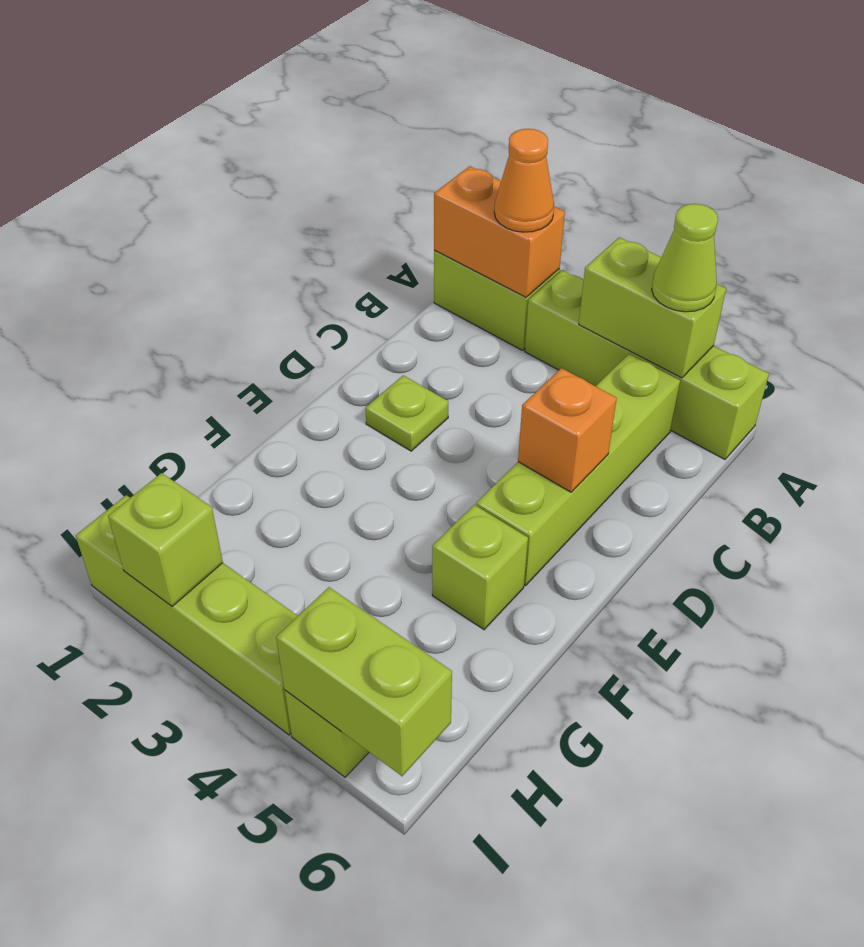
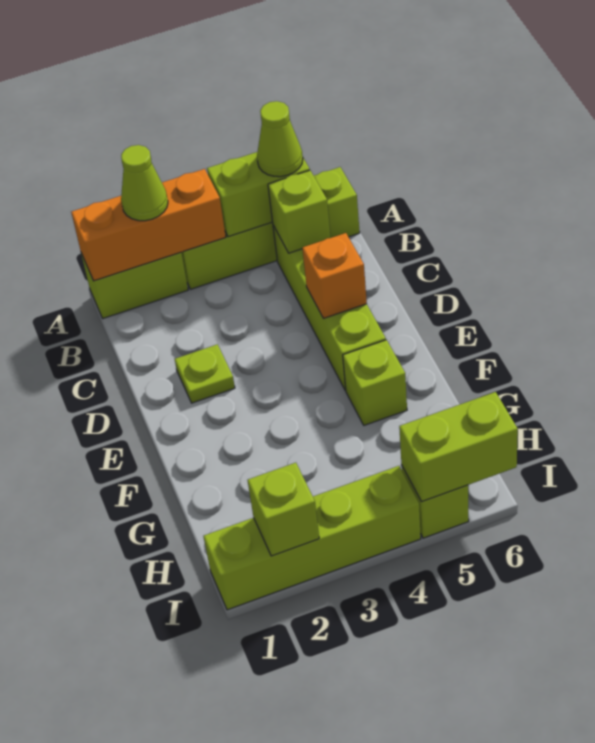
orange 1x2 brick [434,166,565,297] -> orange 1x3 brick [71,169,226,281]
orange 1x1 cone [494,129,554,232] -> lime 1x1 cone [121,145,168,221]
none -> lime 1x1 brick [268,170,331,253]

